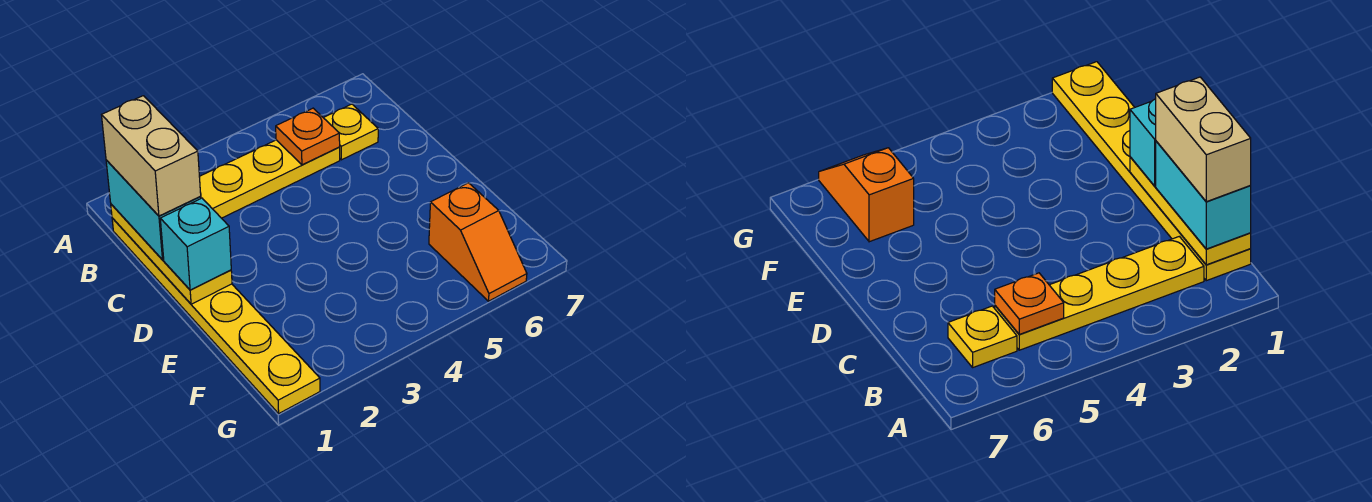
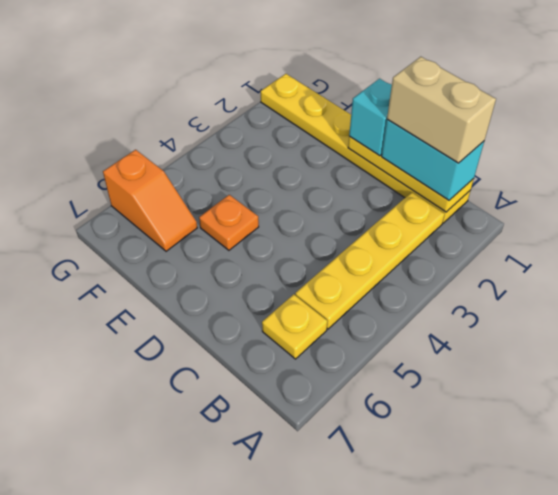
orange 1x1 plate [276,108,340,165] -> orange 1x1 plate moved to [199,195,259,250]
orange 1x2 slope [429,183,527,301] -> orange 1x2 slope turned to [103,150,197,251]

